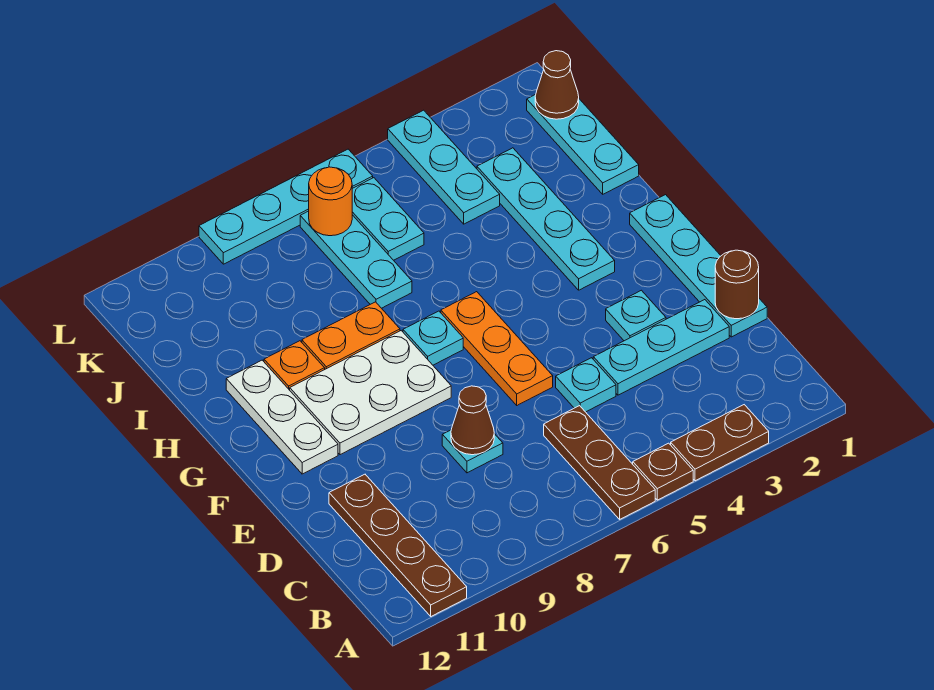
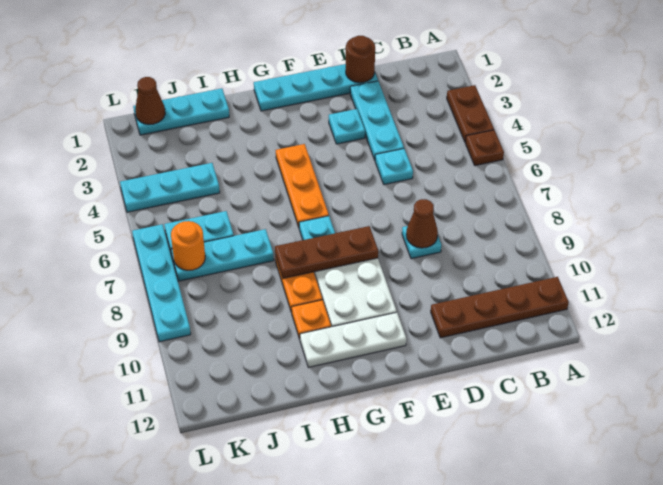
brown 1x3 plate [544,406,655,519] -> brown 1x3 plate moved to [275,226,378,278]
orange 1x3 plate [441,292,553,405] -> orange 1x3 plate turned to [276,144,329,227]
cyan 1x4 plate [477,148,615,290] -> none

